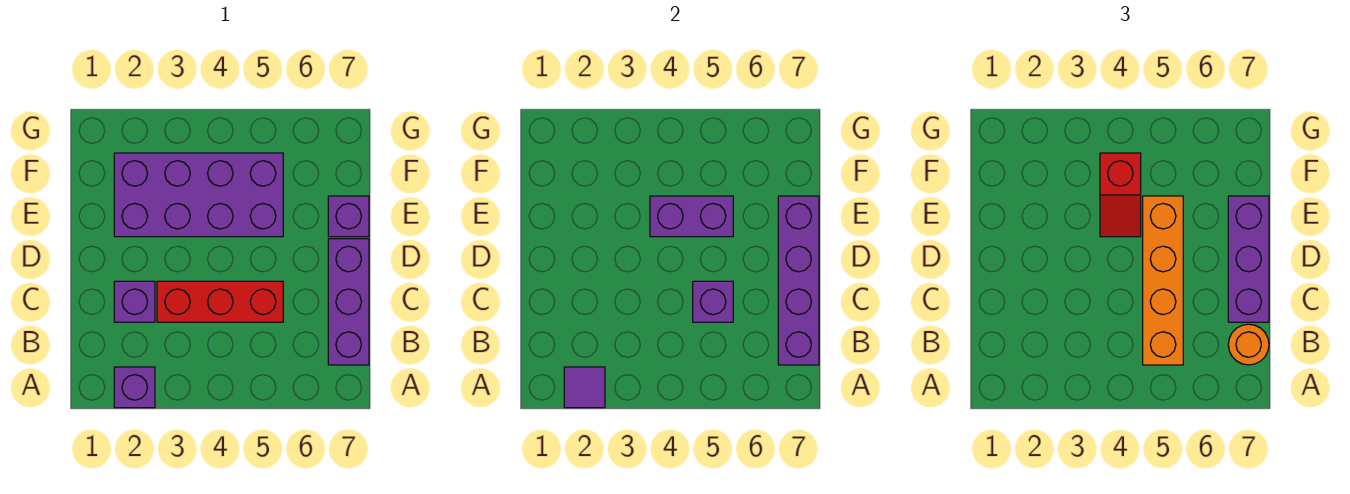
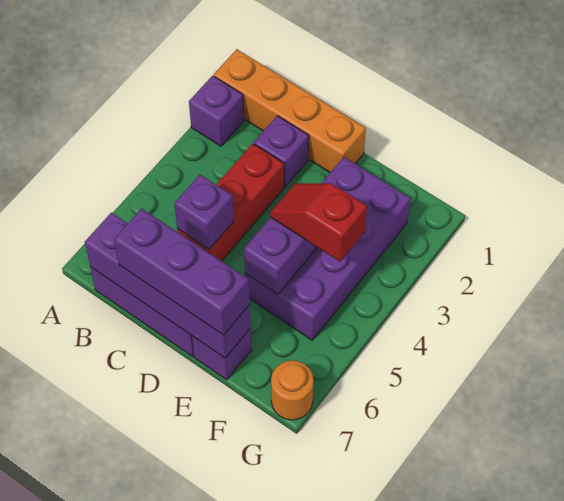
purple 1x1 tile [564,367,605,408] -> none
orange 1x4 brick [1143,196,1183,365] -> orange 1x4 brick moved to [214,49,366,172]
orange 1x1 round brick [1228,324,1269,365] -> orange 1x1 round brick moved to [271,360,314,420]

